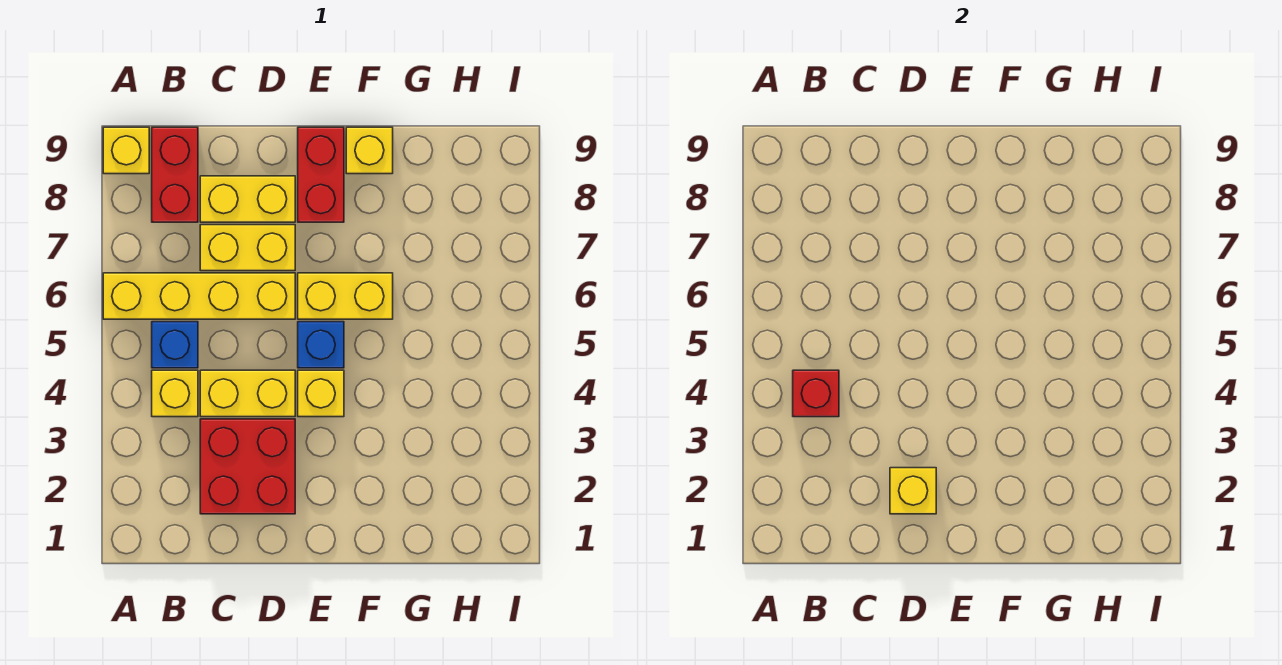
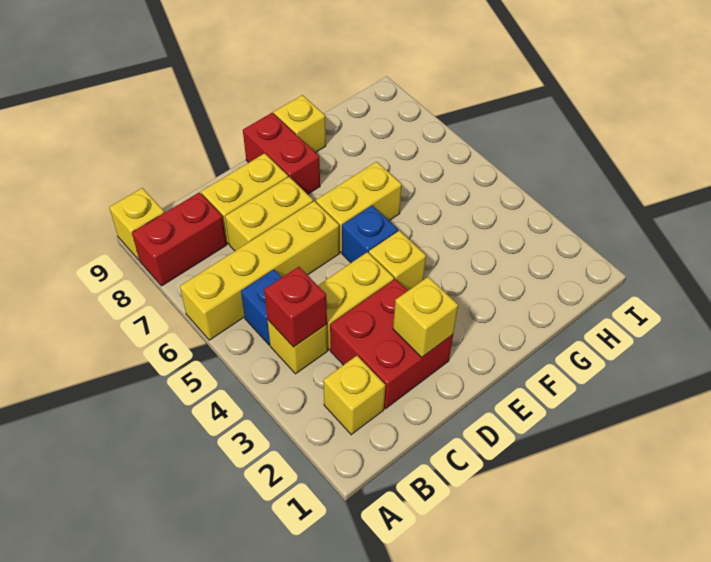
none -> yellow 1x1 brick [323,356,385,435]
red 1x2 brick [152,127,198,222] -> red 1x2 brick turned to [132,192,227,286]

